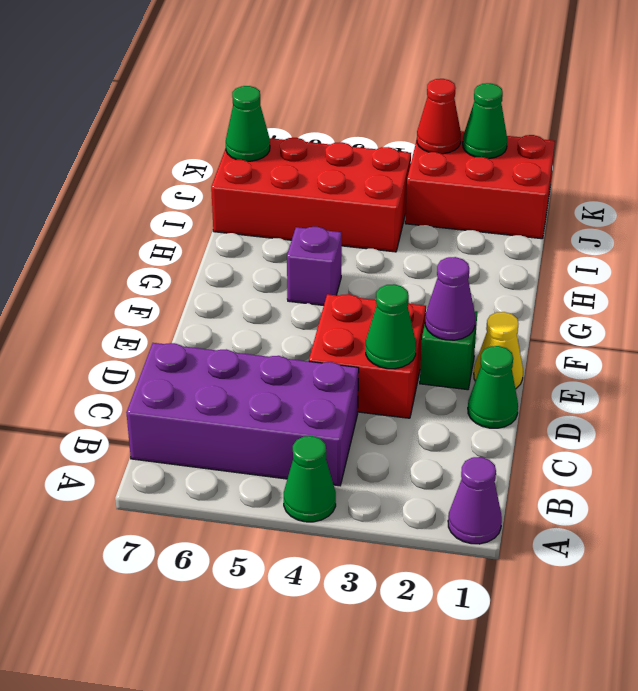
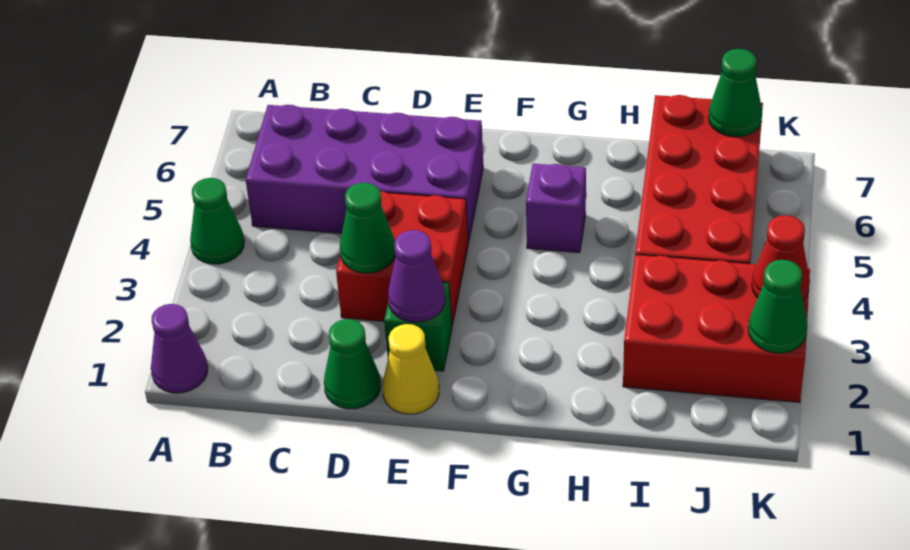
purple 2x4 brick [126,343,359,486] -> purple 2x4 brick turned to [246,105,483,243]
red 2x3 brick [405,131,555,239] -> red 2x3 brick turned to [623,255,810,403]

